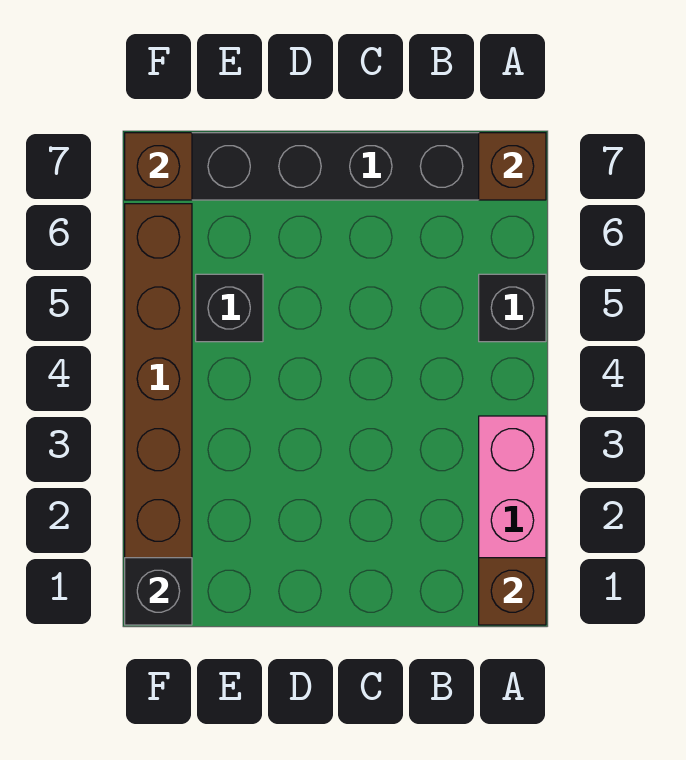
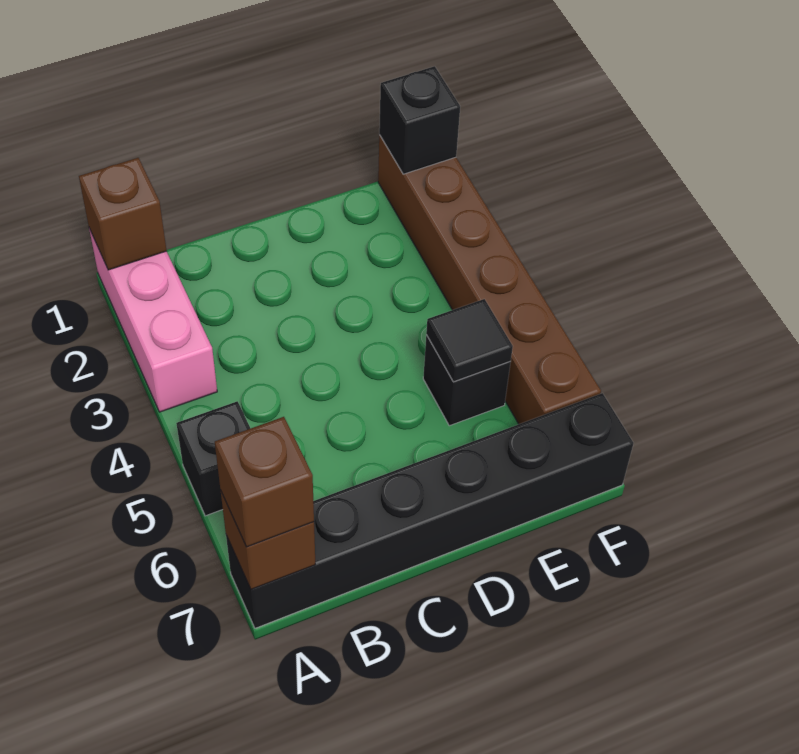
none -> black 1x1 tile [426,299,513,382]
brown 1x1 brick [125,133,192,200] -> brown 1x1 brick moved to [215,417,314,547]

